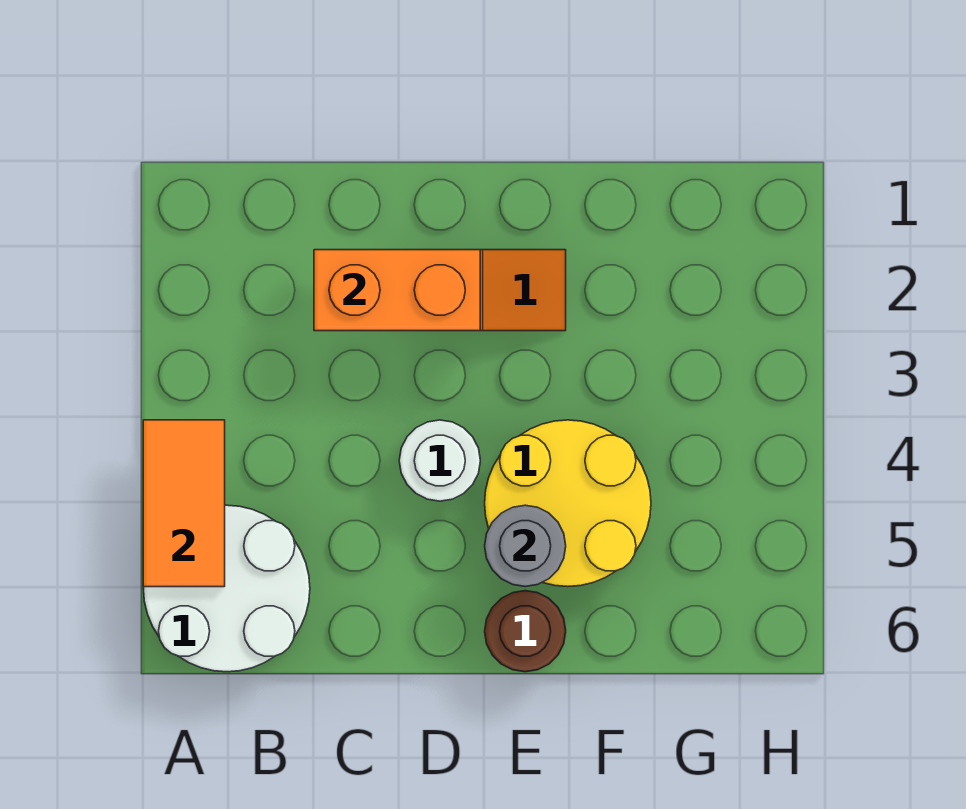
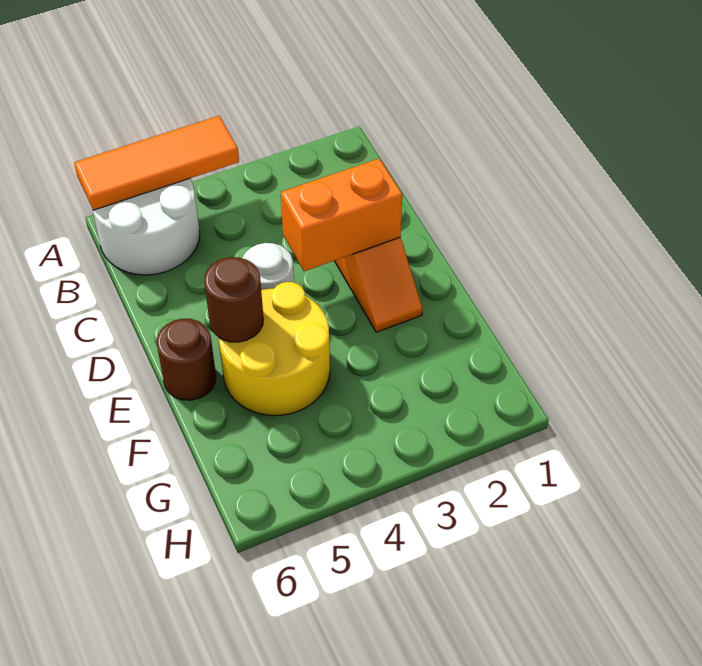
orange 1x2 tile [143,420,225,587] -> orange 1x3 tile [74,116,239,210]
orange 1x2 brick [314,250,480,331] -> orange 1x2 brick turned to [281,159,402,271]
grey 1x1 round brick [485,505,566,587] -> brown 1x1 round brick [204,257,263,342]

